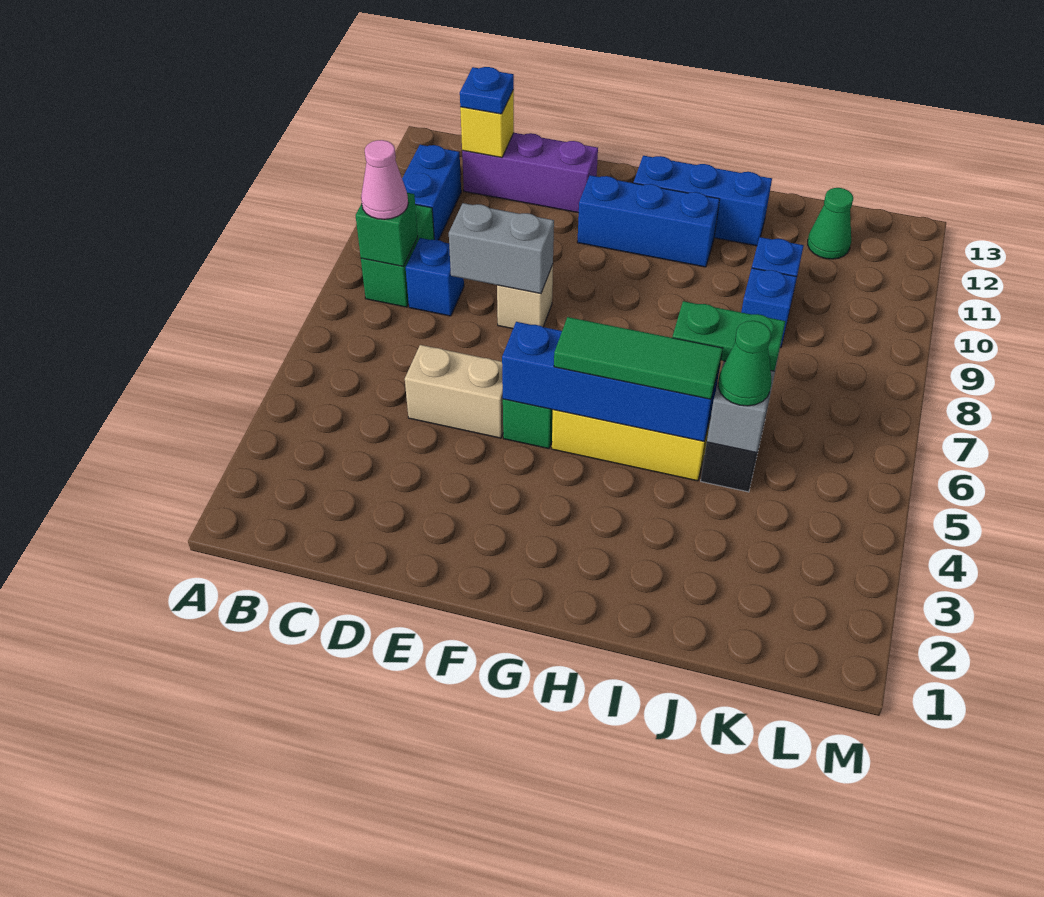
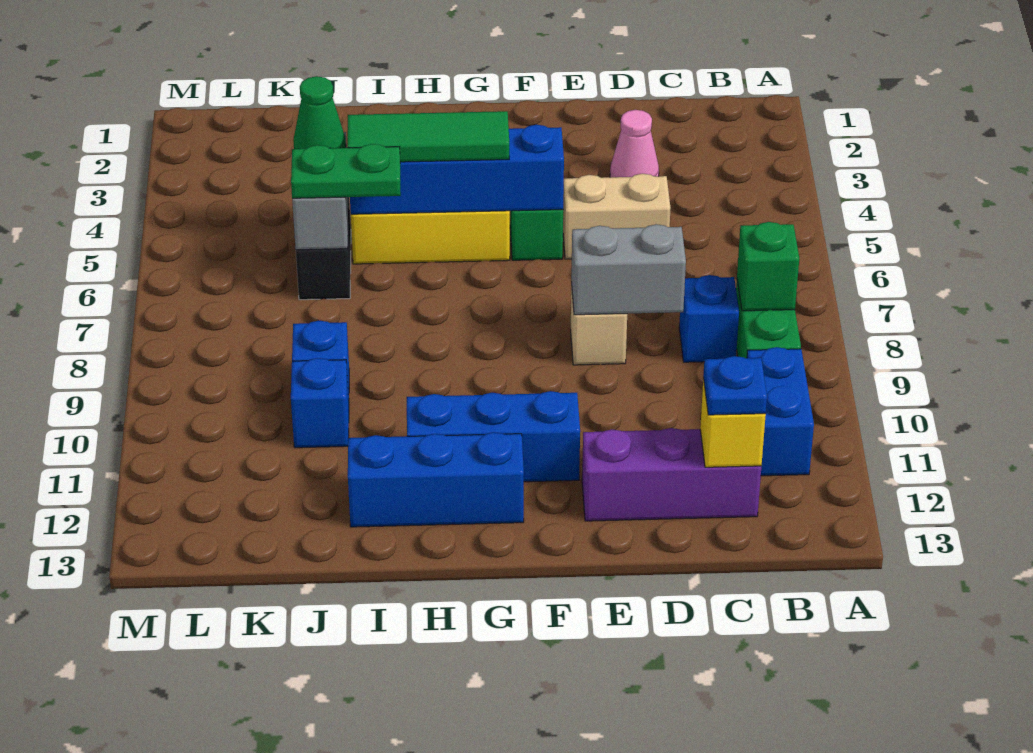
pink 1x1 cone [361,140,408,219] -> pink 1x1 cone moved to [610,110,659,177]
green 1x1 cone [808,188,853,259] -> none

